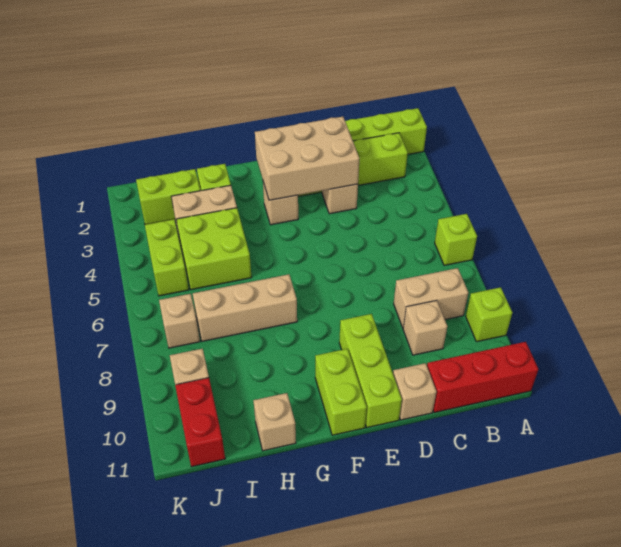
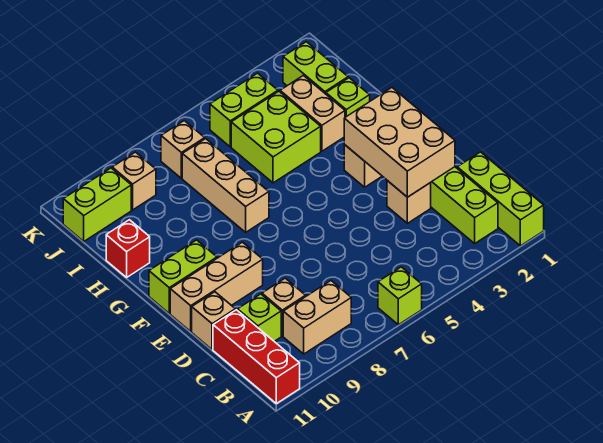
lime 1x1 brick [466,287,512,342] -> lime 1x1 brick moved to [238,294,281,341]
tan 1x2 brick [394,268,468,328] -> tan 1x2 brick turned to [283,281,351,354]
lime 1x3 brick [339,314,402,428] -> tan 1x3 brick [170,242,263,331]
tan 1x1 brick [253,393,296,451] -> red 1x1 brick [106,220,150,277]
red 1x2 brick [175,378,225,467] -> lime 1x2 brick [63,168,131,241]

